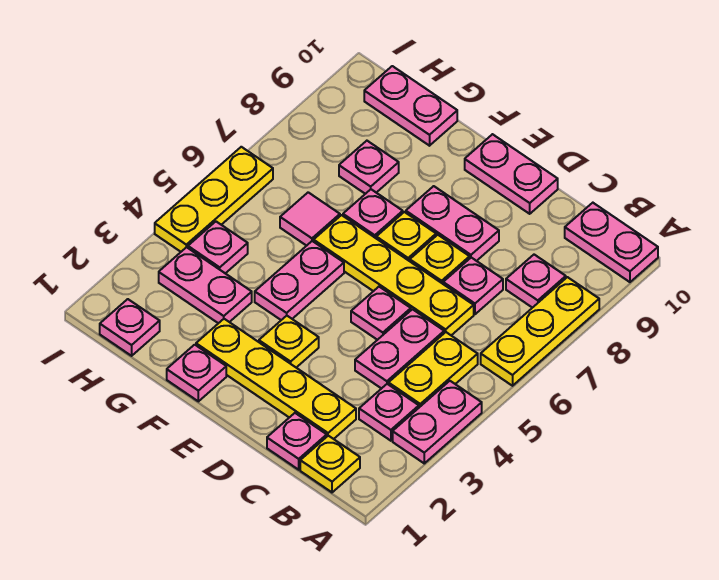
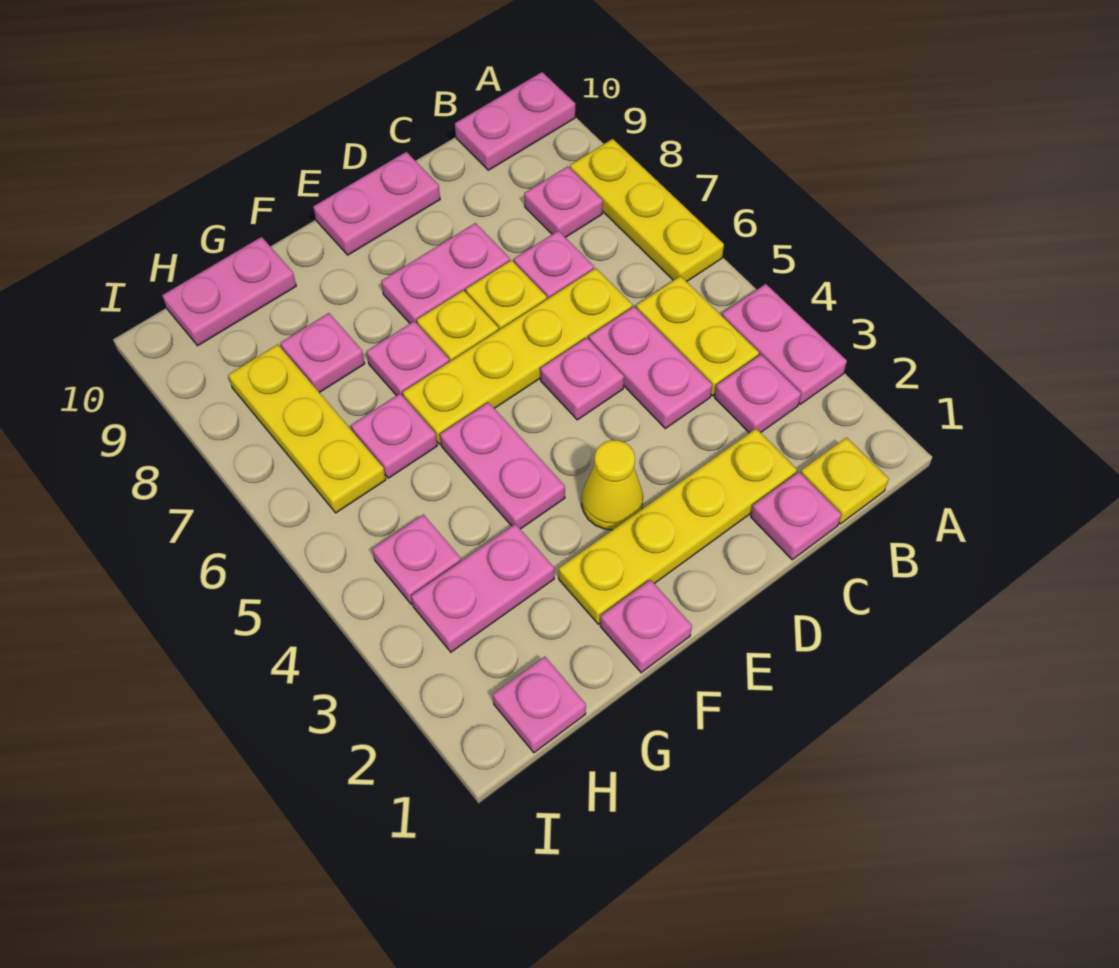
yellow 1x1 plate [259,316,319,368] -> yellow 1x1 cone [582,440,643,530]
pink 1x1 tile [280,192,340,246] -> pink 1x1 plate [351,394,437,478]
yellow 1x3 plate [155,147,273,252] -> yellow 1x3 plate moved to [228,344,386,513]

